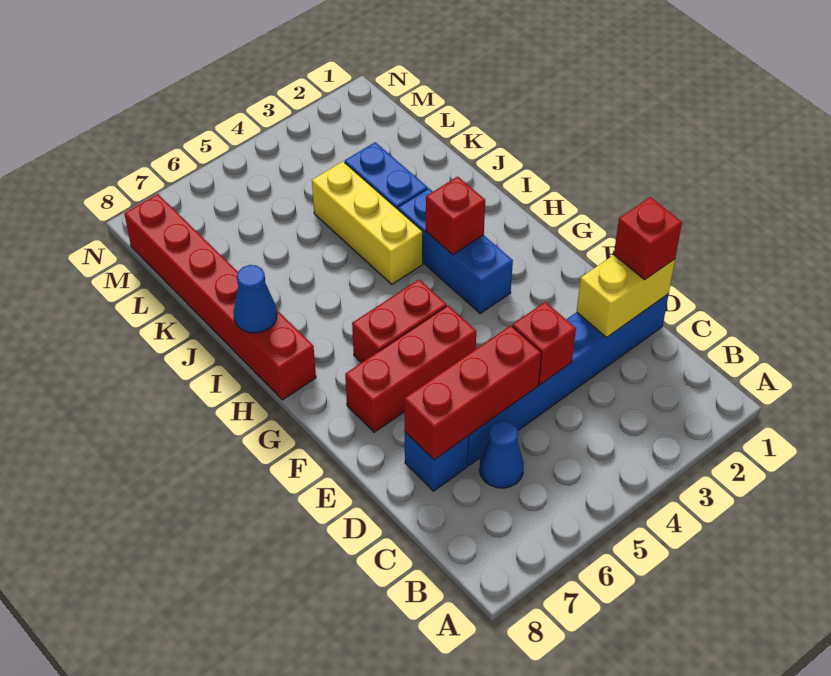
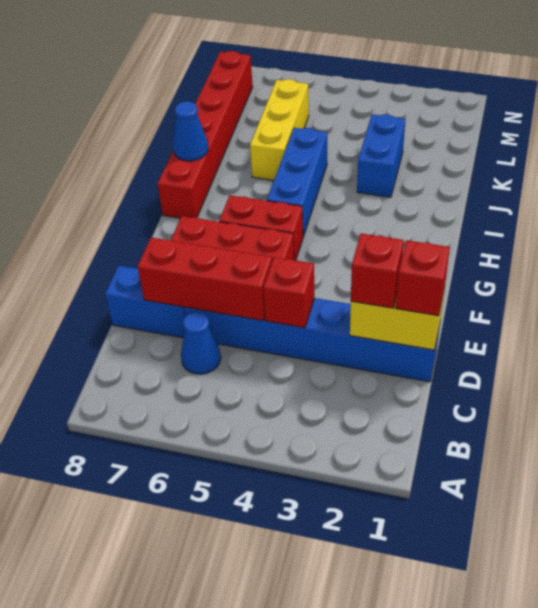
blue 1x1 brick [405,432,468,491] -> blue 1x2 brick [105,266,186,338]
blue 1x3 brick [398,188,513,313] -> blue 1x3 brick moved to [267,128,327,237]
red 1x1 brick [426,176,485,255] -> red 1x1 brick moved to [351,233,404,308]
yellow 1x3 brick [312,162,423,284] -> yellow 1x3 brick moved to [250,79,309,180]

